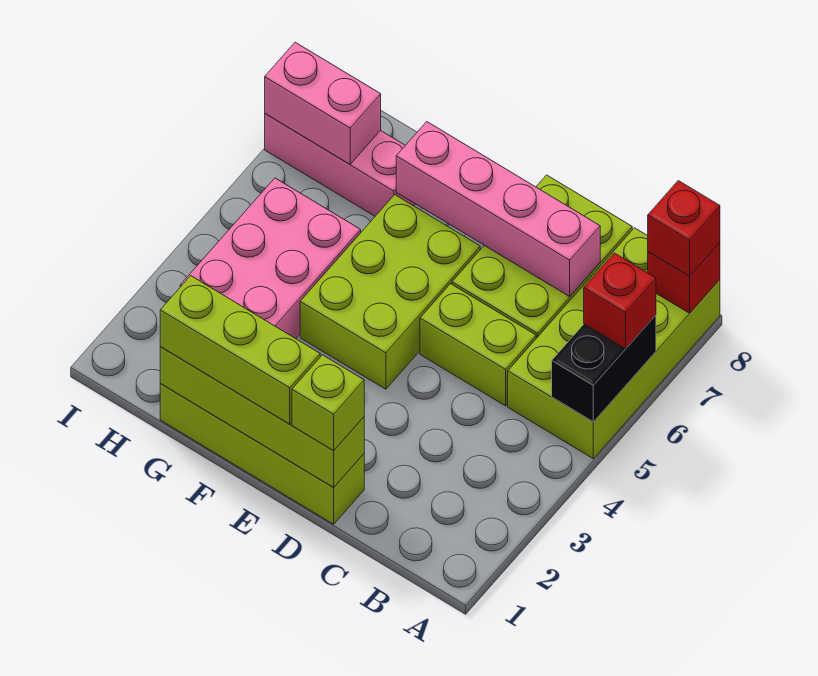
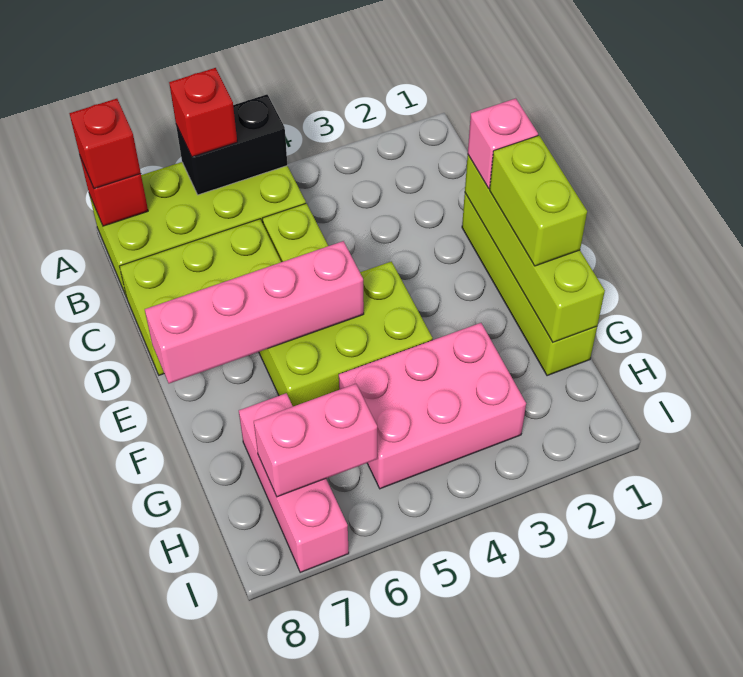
pink 1x4 brick [396,122,600,296] -> pink 1x4 brick turned to [145,241,364,383]
lime 1x1 brick [292,355,364,451] -> pink 1x1 brick [468,98,538,189]
lime 1x3 brick [160,276,320,424] -> lime 1x2 brick [490,136,587,266]
pink 1x2 brick [265,42,381,164] -> pink 1x2 brick turned to [254,384,377,497]

